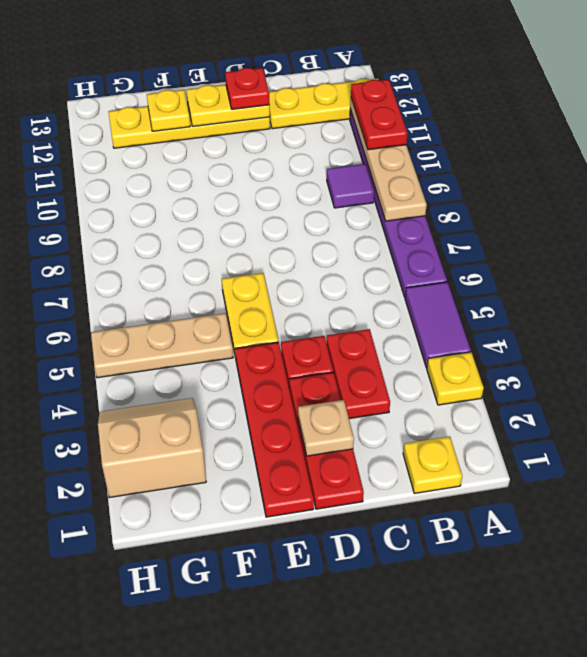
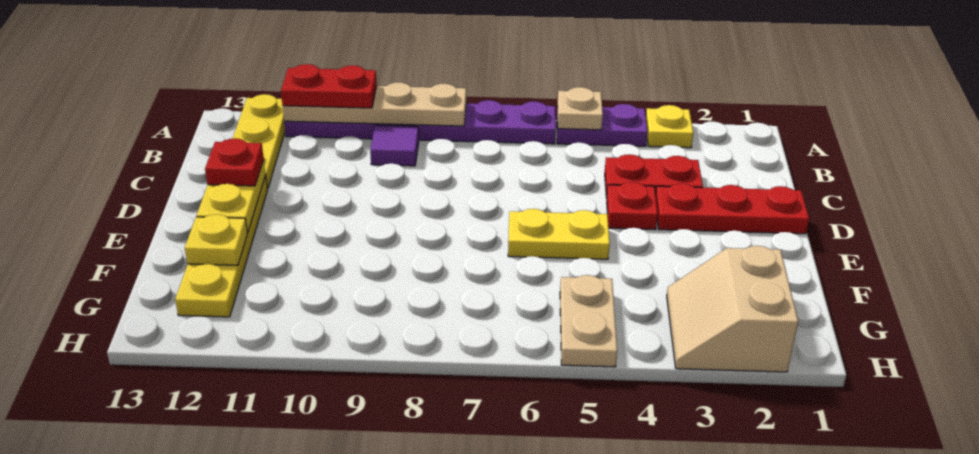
purple 1x2 tile [405,282,471,367] -> purple 1x2 plate [557,104,647,146]
yellow 1x1 plate [403,436,462,493] -> none
tan 1x1 plate [298,400,354,456] -> tan 1x1 plate moved to [557,87,603,130]
red 1x4 plate [235,342,314,517] -> none
tan 1x3 plate [91,313,233,378] -> tan 1x2 plate [560,275,617,367]

